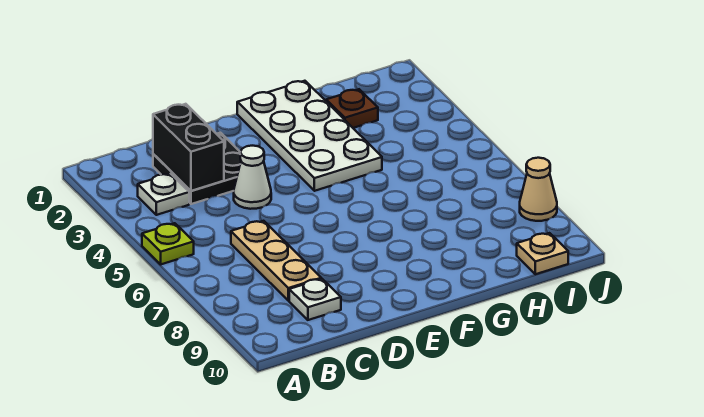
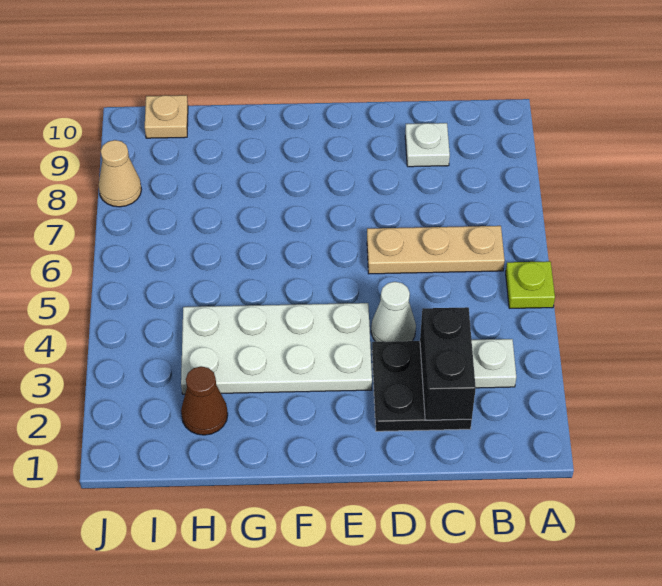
tan 1x3 plate [231,221,321,301] -> tan 1x3 plate turned to [367,226,505,274]
white 2x4 plate [237,81,382,191] -> white 2x4 plate turned to [181,303,372,394]
brown 1x1 plate [326,89,378,128] -> brown 1x1 cone [181,366,228,435]

